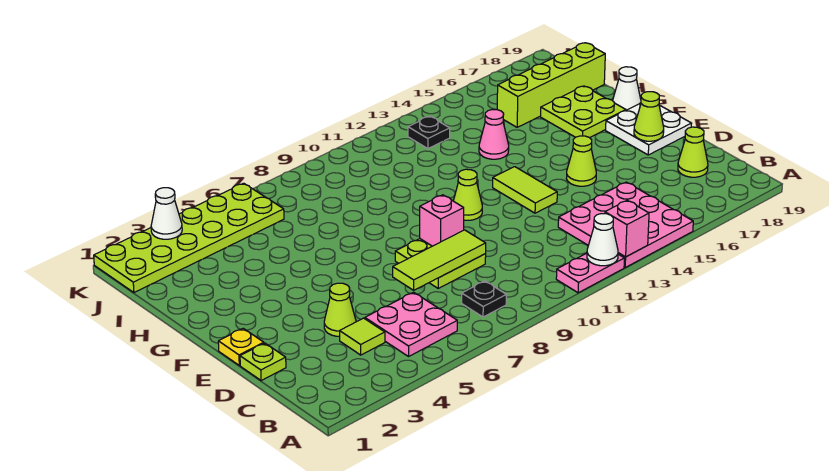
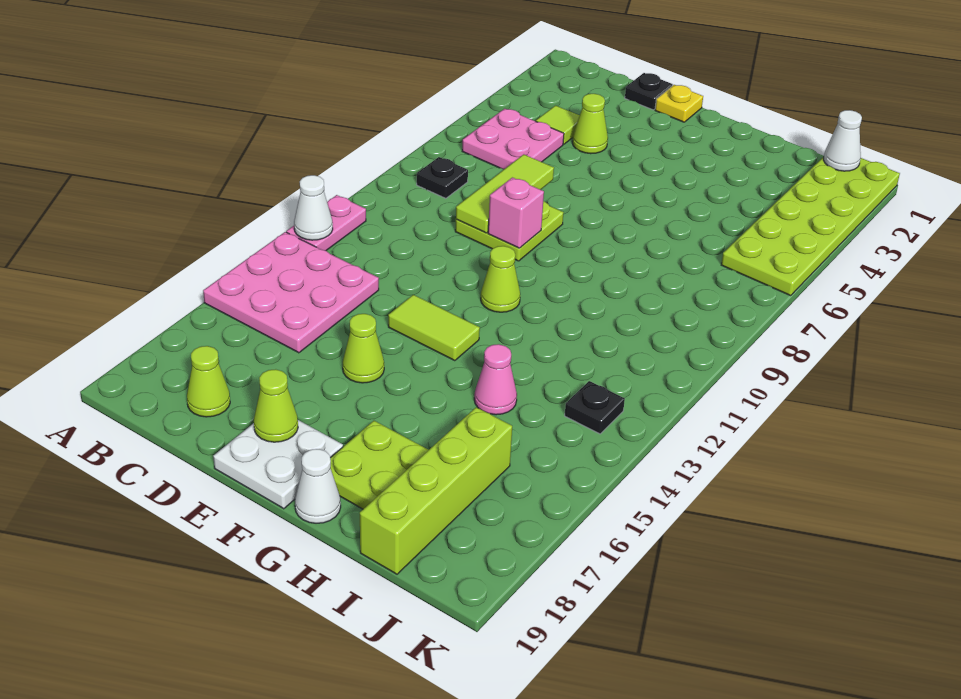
pink 1x1 brick [605,200,649,257] -> none
lime 1x1 plate [240,343,286,381] -> black 1x1 plate [625,73,673,110]
white 1x1 cone [151,188,182,239] -> white 1x1 cone moved to [824,110,862,171]

